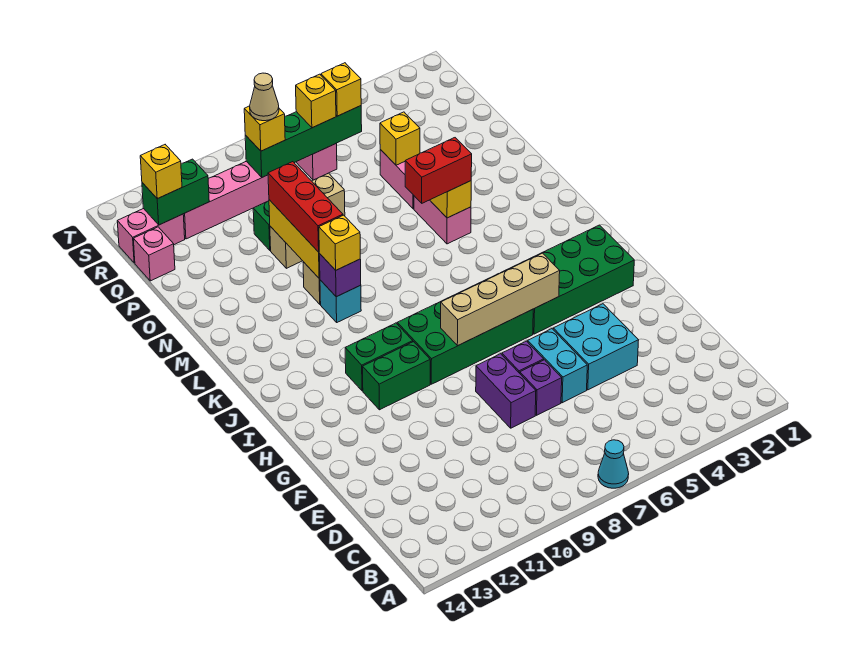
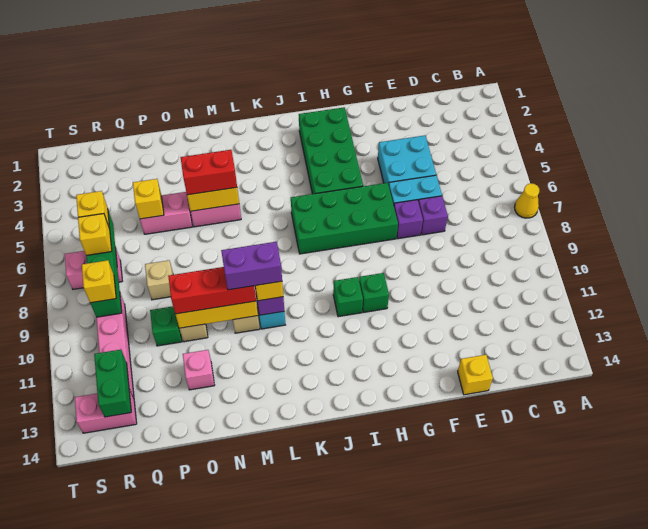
cyan 1x1 cone [598,440,629,488] -> yellow 1x1 cone [514,183,539,218]
purple 1x2 brick [476,354,536,428] -> purple 1x2 brick moved to [221,242,282,290]
tan 1x4 brick [441,253,560,346] -> none
green 2x4 brick [397,274,533,384] -> green 2x4 brick turned to [291,183,398,254]
green 1x2 brick [363,342,430,410] -> green 1x1 brick [359,273,389,312]
green 1x2 brick [345,323,413,391] -> green 1x1 brick [333,277,363,317]
red 1x2 brick [405,138,472,203] -> red 1x2 brick turned to [181,150,237,195]
pink 1x1 brick [133,227,175,281] -> pink 1x1 brick moved to [183,350,215,390]
tan 1x1 cone [250,73,279,121] -> none
pink 1x2 brick [117,208,185,263] -> pink 1x2 brick turned to [75,389,137,433]
yellow 1x1 brick [140,145,182,199] -> yellow 1x1 brick moved to [458,355,493,395]

